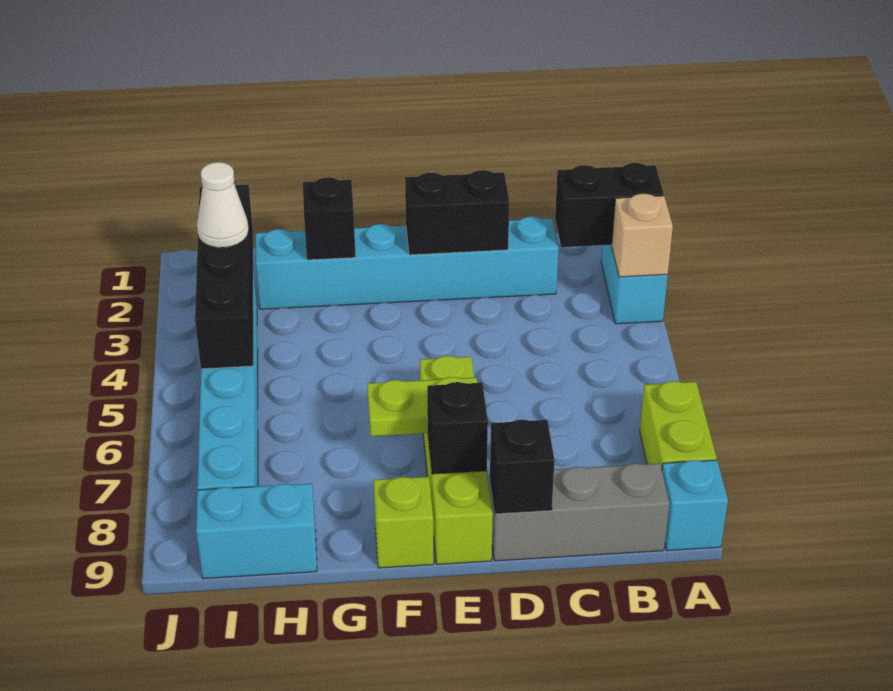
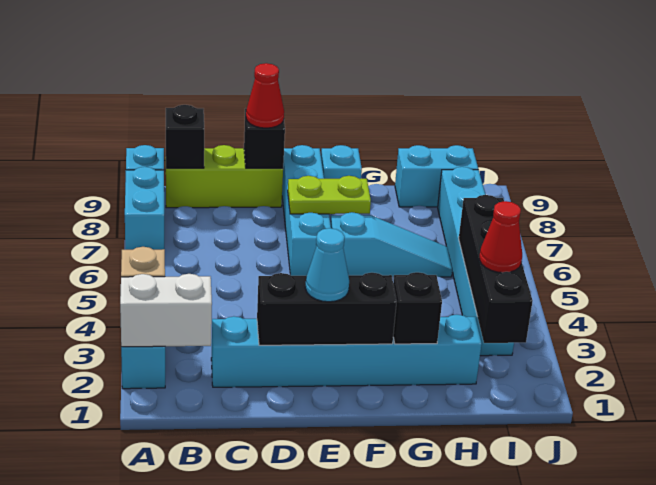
black 1x2 brick [555,163,664,247] -> white 1x2 brick [120,274,212,347]
lime 1x2 brick [640,381,717,469] -> cyan 1x2 brick [125,167,164,250]
grey 1x3 brick [490,463,669,561] -> lime 1x3 brick [166,145,283,208]
black 1x2 brick [405,170,510,255] -> black 1x3 brick [257,273,397,345]
none -> red 1x1 cone [246,63,284,128]
none -> cyan 1x1 cone [305,228,349,302]
lime 1x4 brick [420,356,493,564] -> cyan 1x4 brick [282,145,331,276]
black 1x1 brick [427,382,488,474] -> black 1x1 brick moved to [166,105,204,168]
none -> cyan 1x3 slope [331,212,452,277]
lime 1x1 brick [374,477,434,568] -> cyan 1x1 brick [321,145,362,179]
white 1x1 cone [197,162,249,248] -> red 1x1 cone [479,201,522,272]

